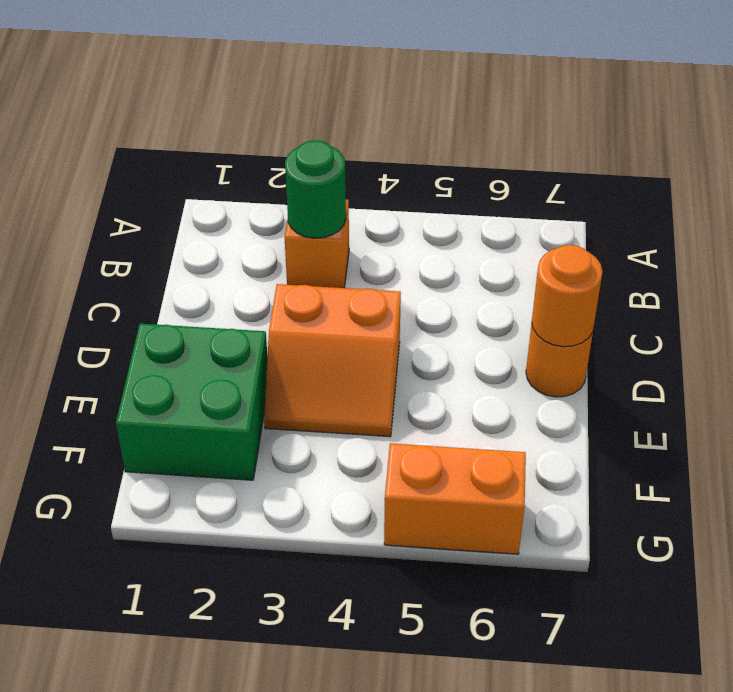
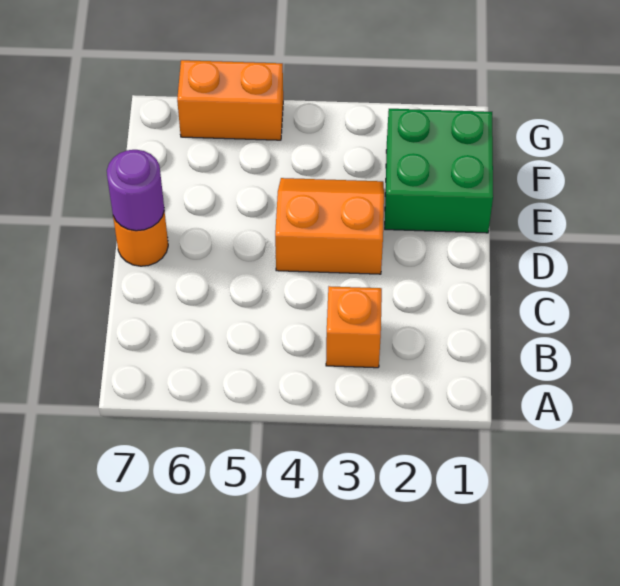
green 1x1 round brick [285,140,346,238] -> none
orange 1x1 round brick [532,245,603,347] -> purple 1x1 round brick [107,150,164,231]

